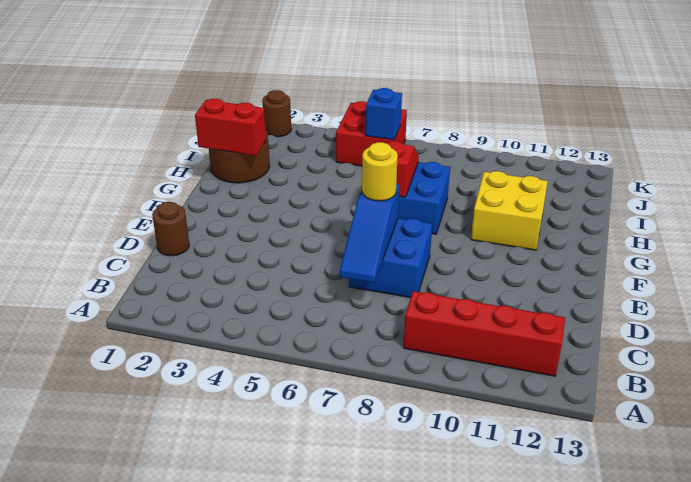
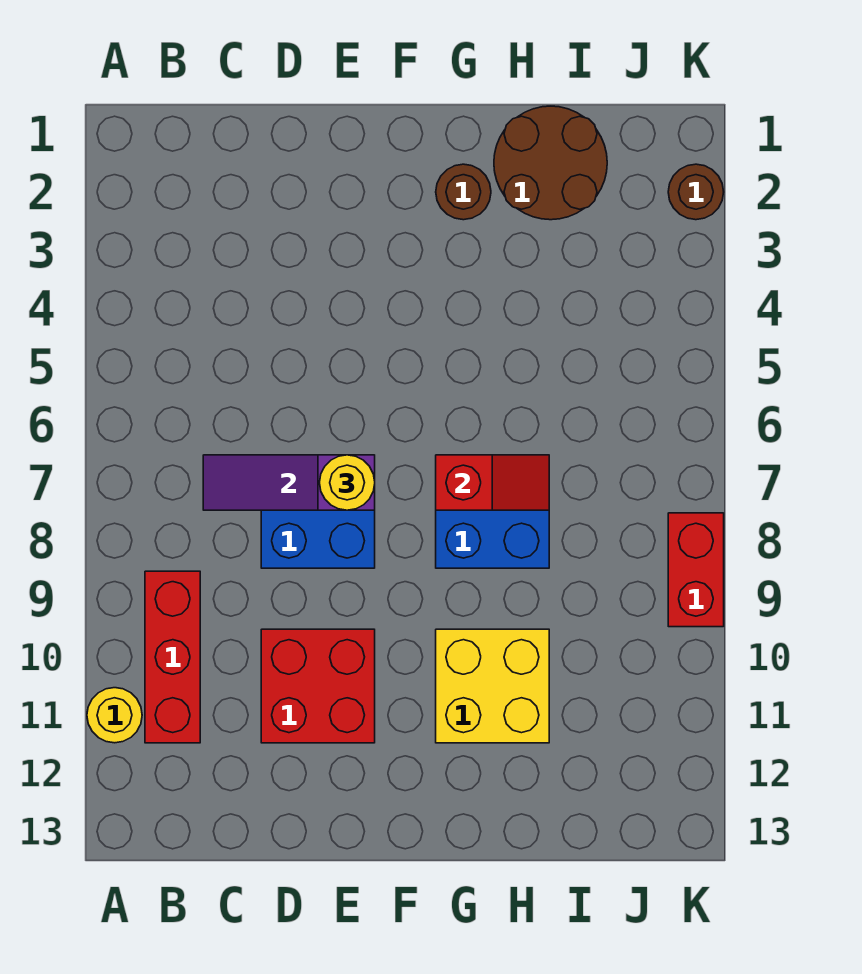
none -> yellow 1x1 round brick [87,688,142,743]
red 1x4 brick [404,291,565,376] -> red 1x3 brick [145,571,200,743]
blue 1x3 slope [340,184,399,283] -> purple 1x3 slope [203,455,375,510]
brown 1x1 round brick [152,202,189,256] -> brown 1x1 round brick moved to [436,164,491,220]
red 1x2 brick [195,99,266,155] -> red 1x2 brick moved to [668,513,724,627]
red 2x2 brick [336,101,407,166] -> red 2x2 brick moved to [261,629,375,743]
blue 1x1 brick [366,88,402,140] -> none

